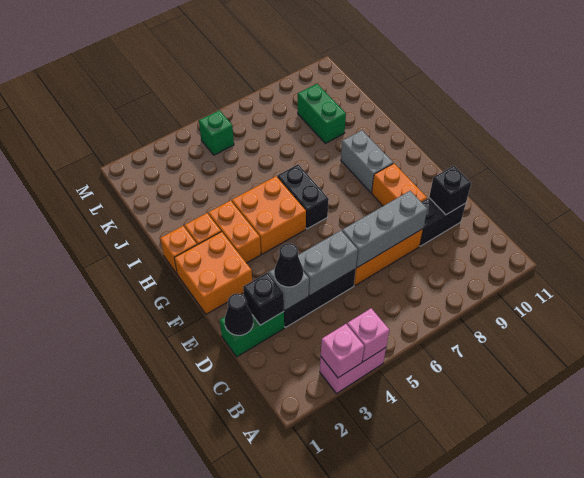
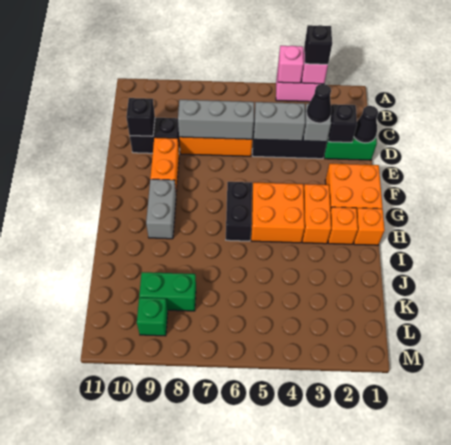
none -> black 1x1 brick [304,25,332,64]
green 1x2 brick [298,84,346,143] -> green 1x2 brick turned to [139,272,196,311]
green 1x1 brick [199,110,234,155] -> green 1x1 brick moved to [137,298,168,336]

